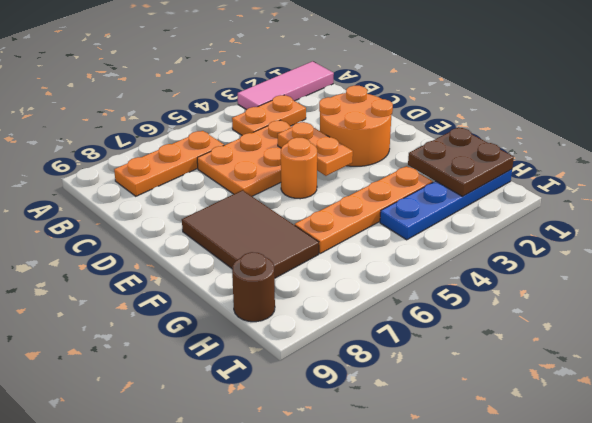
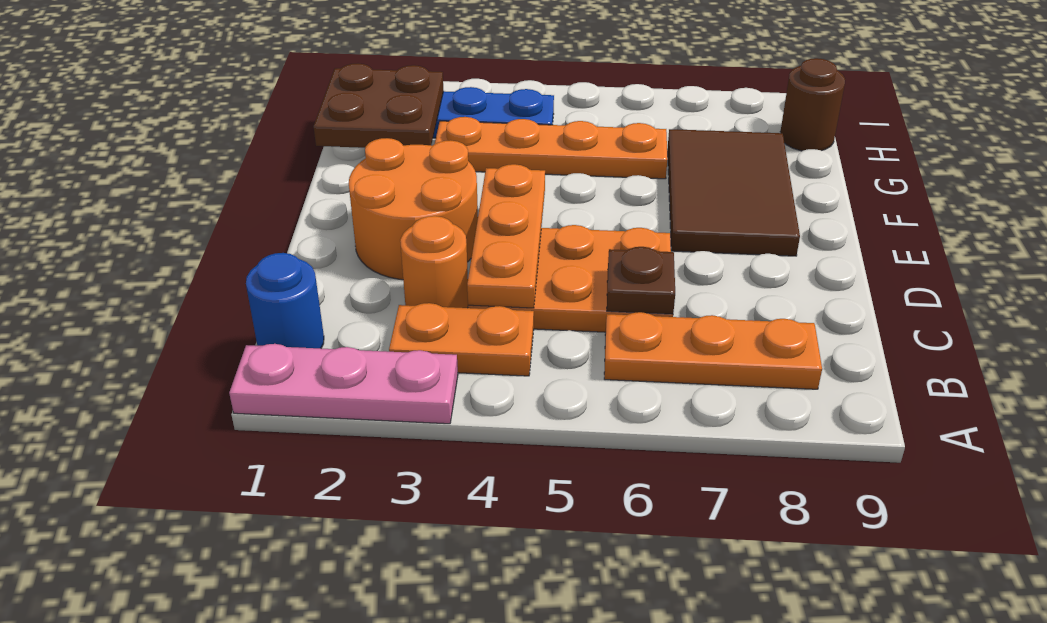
pink 1x3 tile [238,61,334,110] -> pink 1x3 plate [229,344,458,424]
none -> blue 1x1 round brick [246,253,324,348]
none -> brown 1x1 plate [607,247,675,314]
orange 1x2 plate [278,122,353,176] -> orange 1x3 plate [467,164,545,308]
orange 1x1 round brick [281,138,317,199] -> orange 1x1 round brick moved to [400,216,468,308]

